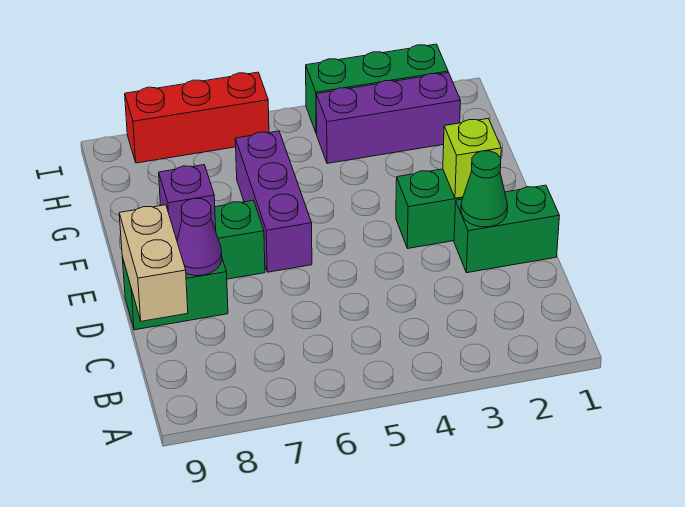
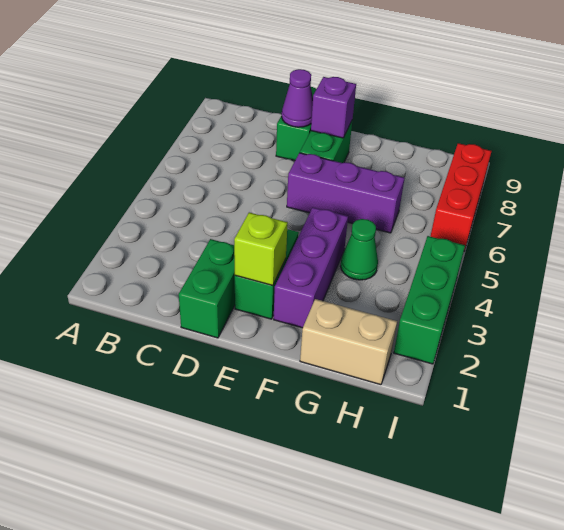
tan 1x2 brick [119,205,188,321] -> tan 1x2 brick moved to [300,299,397,385]
green 1x1 cone [461,151,508,227] -> green 1x1 cone moved to [341,219,378,280]
purple 1x3 brick [316,73,460,163] -> purple 1x3 brick moved to [274,208,348,328]

